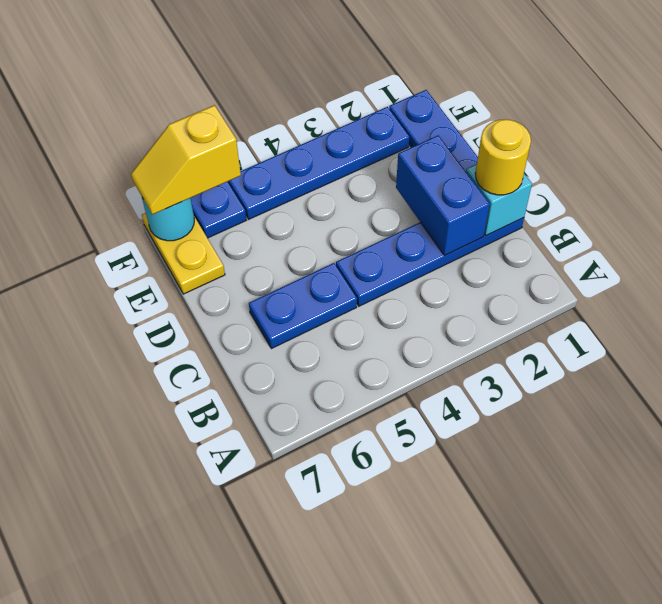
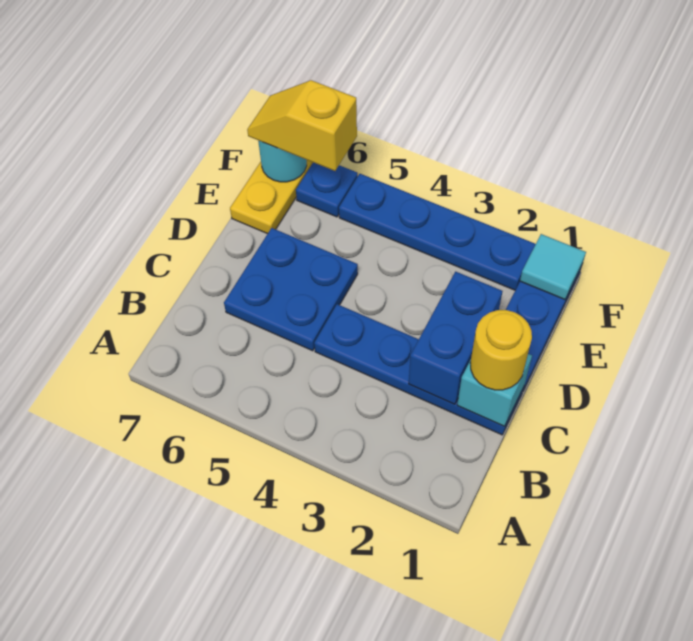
blue 1x2 plate [249,263,357,349] -> blue 2x2 plate [224,228,358,351]
none -> cyan 1x1 tile [520,234,586,299]

